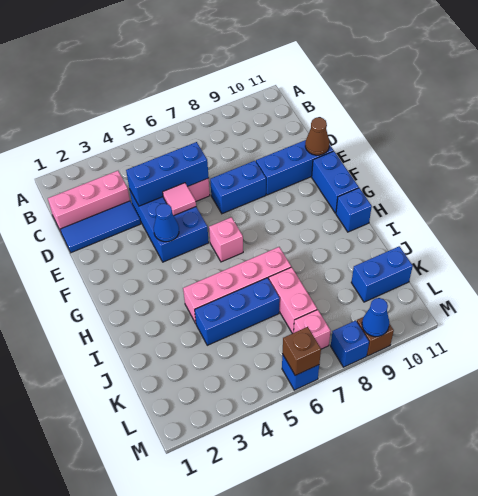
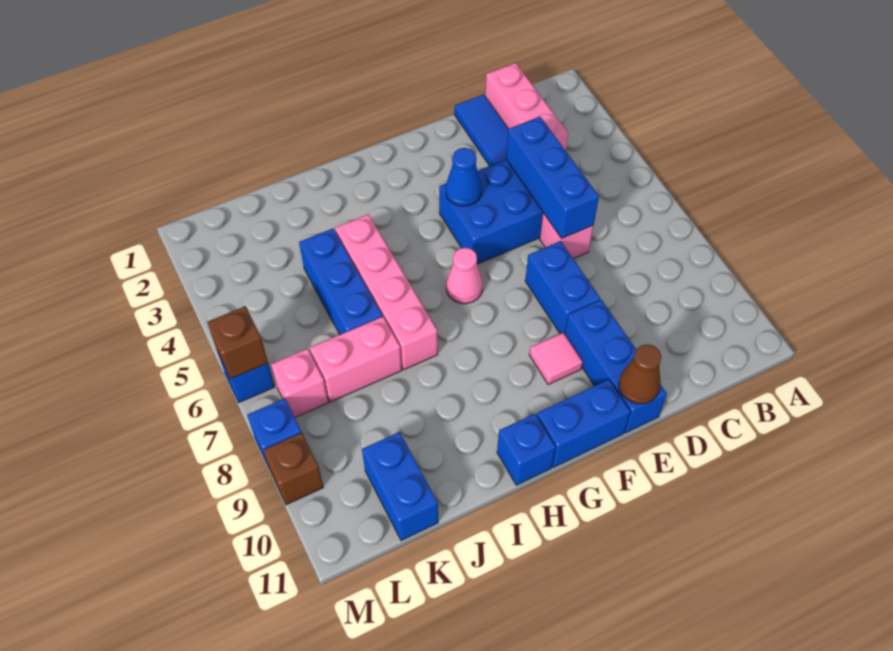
pink 1x1 tile [163,183,196,216] -> pink 1x1 tile moved to [529,332,583,385]
pink 1x1 brick [209,217,243,262] -> pink 1x1 cone [446,248,483,304]
blue 1x1 cone [362,298,389,337] -> none

